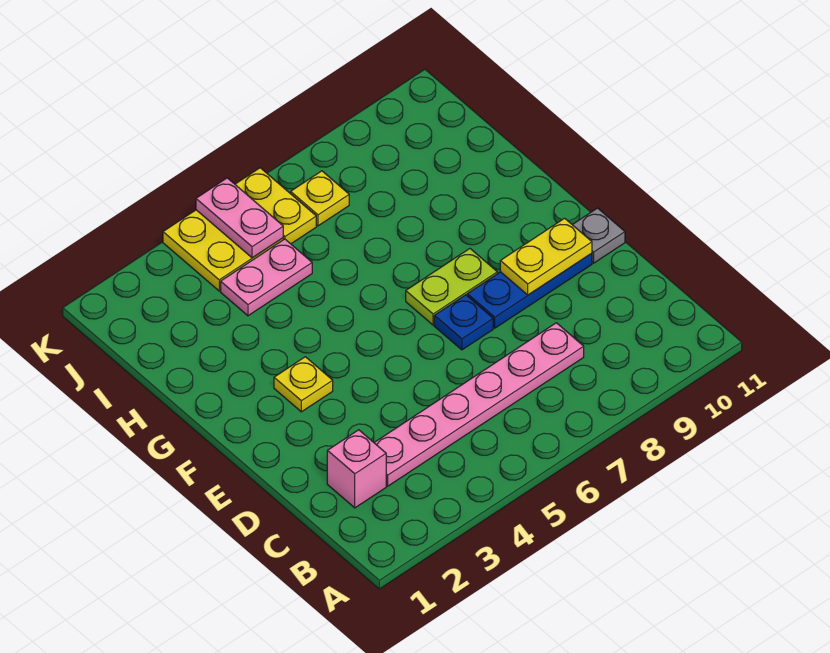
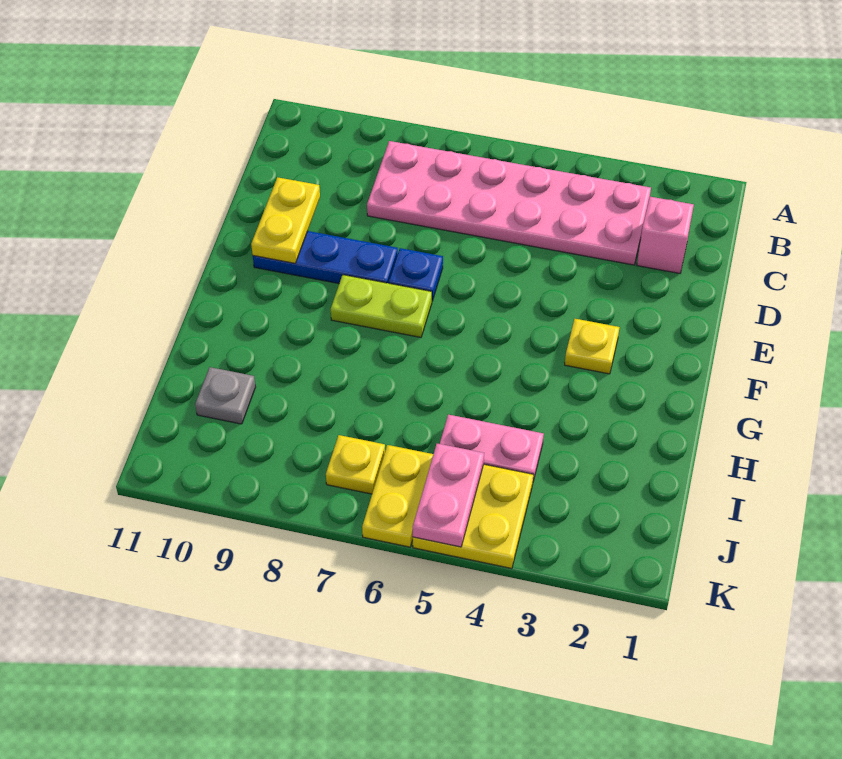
pink 1x6 plate [374,323,584,486] -> pink 2x6 plate [367,141,651,265]
yellow 1x2 plate [500,218,592,295] -> yellow 1x2 plate turned to [251,177,320,263]
grey 1x1 plate [573,208,625,263] -> grey 1x1 plate moved to [195,367,255,424]

